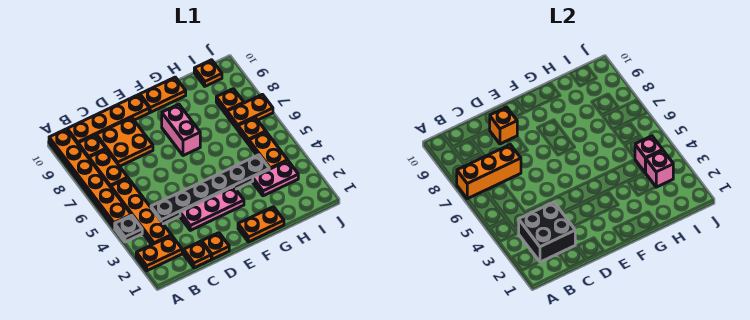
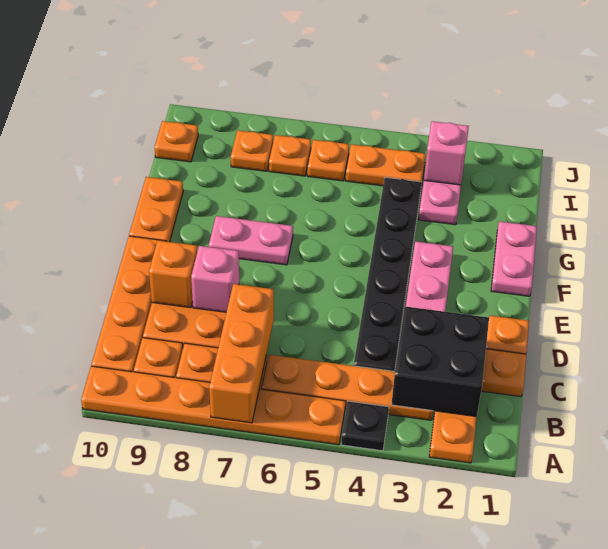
orange 1x2 plate [238,207,284,242] -> pink 1x2 plate [491,221,537,296]
pink 1x2 brick [162,104,200,156] -> pink 1x2 plate [209,216,293,265]
pink 1x1 brick [635,136,662,173] -> pink 1x1 brick moved to [191,246,239,312]
orange 1x2 plate [227,94,273,129] -> orange 1x1 plate [269,135,311,176]

